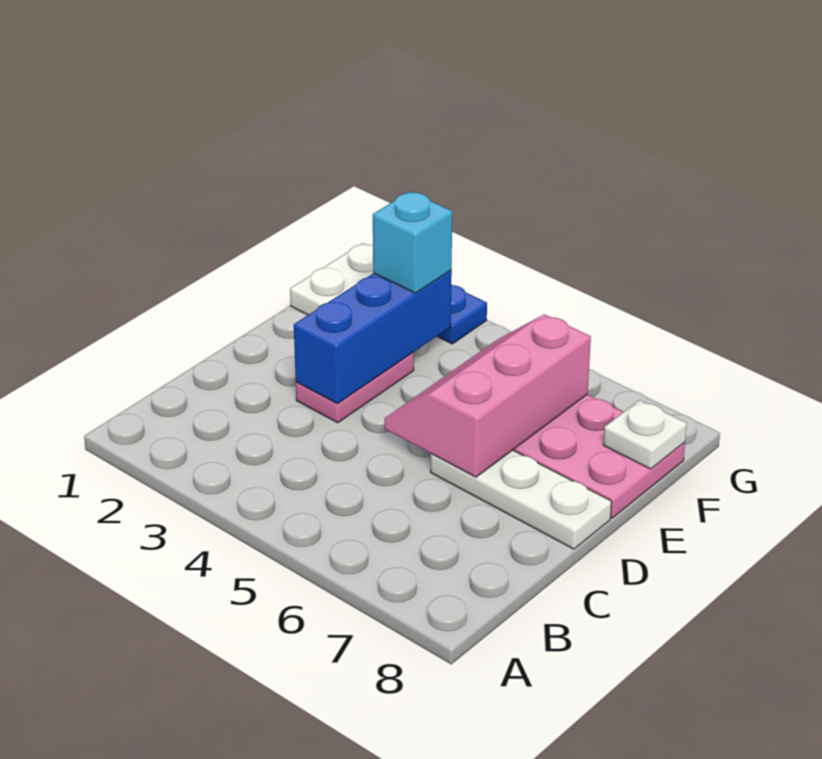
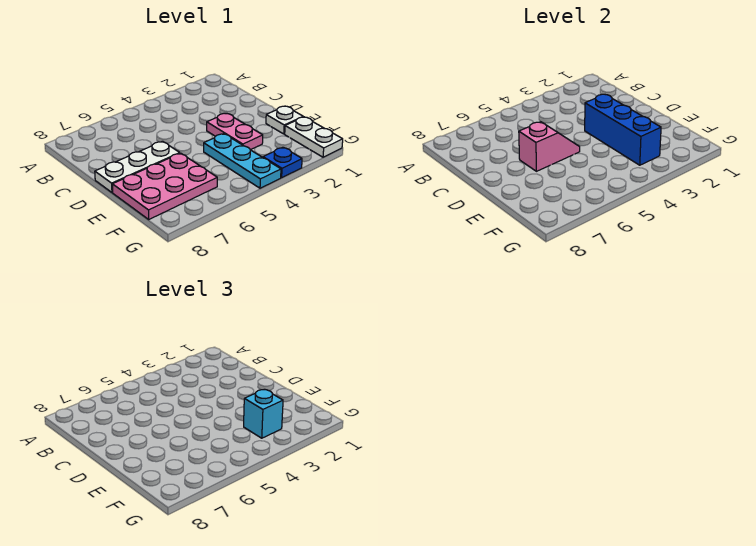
pink 2x3 slope [385,314,591,477] -> pink 1x2 slope [519,122,580,171]
none -> cyan 1x3 plate [204,134,281,188]
white 1x1 plate [603,400,687,469] -> white 1x1 plate moved to [266,106,303,134]

